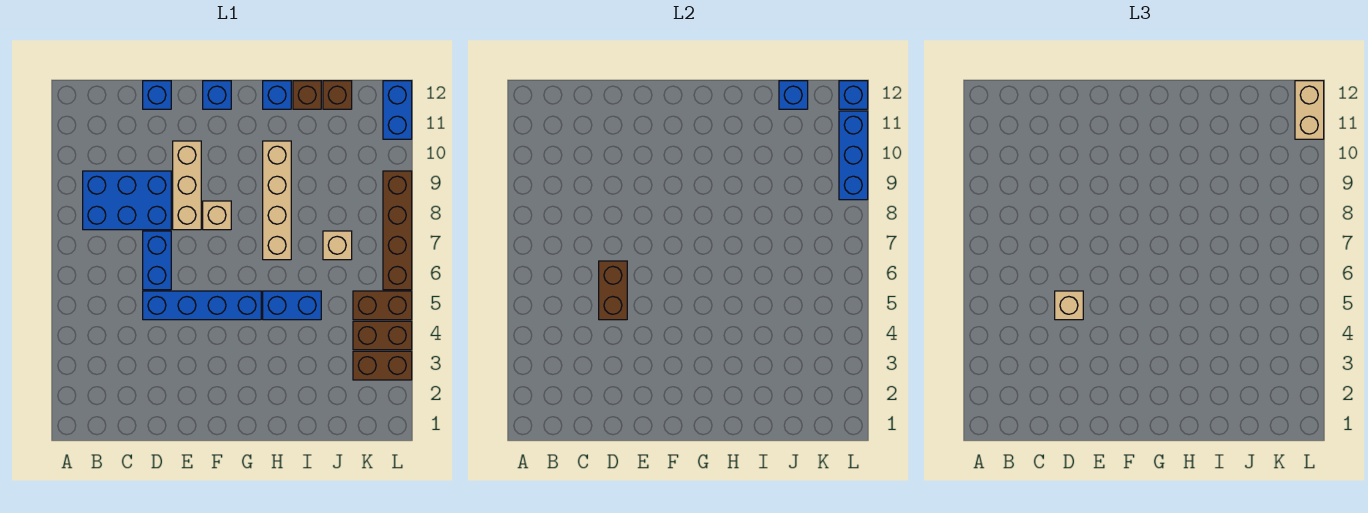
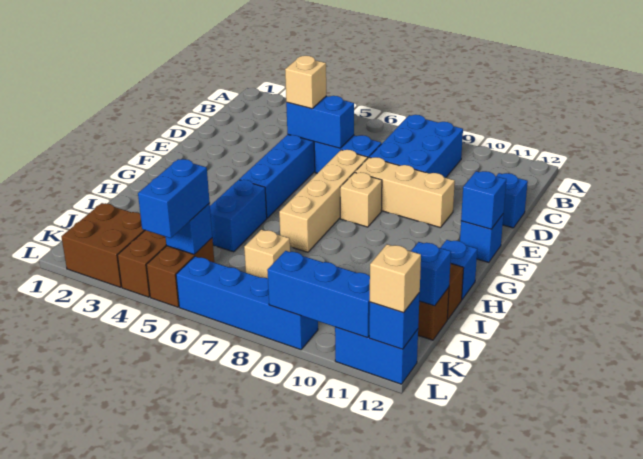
brown 1x2 brick [599,261,627,320] -> blue 1x2 brick [286,96,354,148]
none -> blue 1x1 brick [461,171,506,229]
tan 1x4 brick [263,141,291,260] -> tan 1x4 brick turned to [279,150,368,252]
brown 1x2 brick [353,351,412,380] -> brown 2x2 brick [61,203,145,287]
none -> blue 1x1 brick [166,203,212,254]
none -> blue 1x2 brick [138,159,210,238]
brown 1x4 brick [383,171,412,290] -> blue 1x4 brick [176,257,318,350]
tan 1x2 brick [1295,81,1324,139] -> tan 1x1 brick [370,244,421,313]

